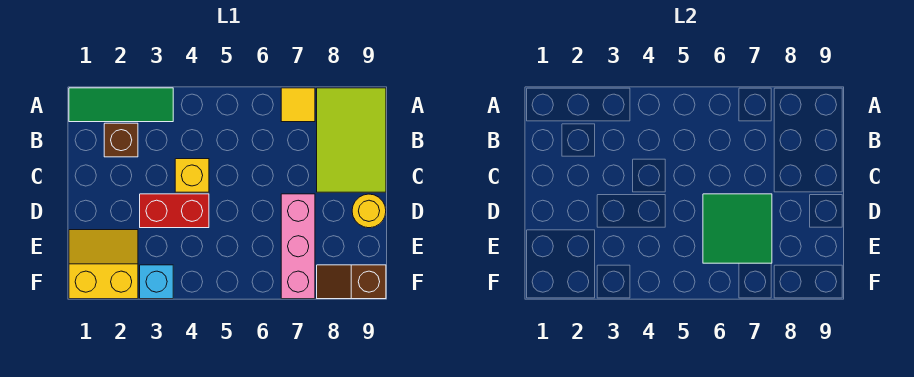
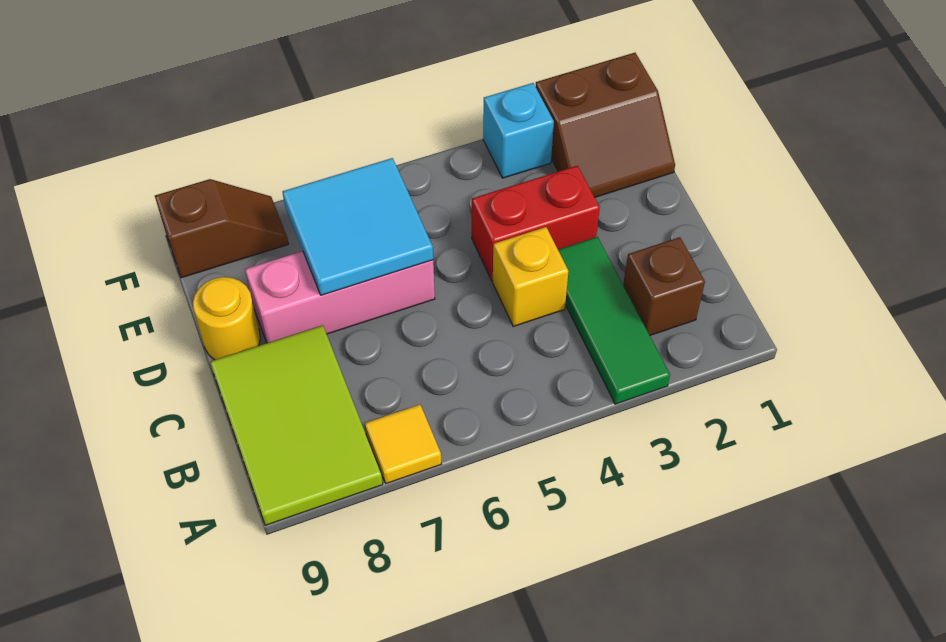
green 1x3 tile [69,88,173,122] -> green 1x3 tile turned to [558,237,670,404]
green 2x2 tile [703,194,772,263] -> cyan 2x2 tile [282,158,433,295]
pink 1x3 brick [281,194,315,299] -> pink 1x3 brick turned to [245,251,435,343]
yellow 2x2 slope [69,230,138,299] -> brown 2x2 slope [536,53,675,197]

